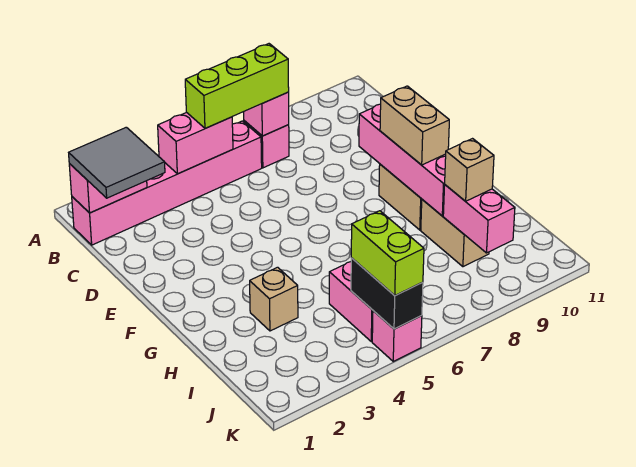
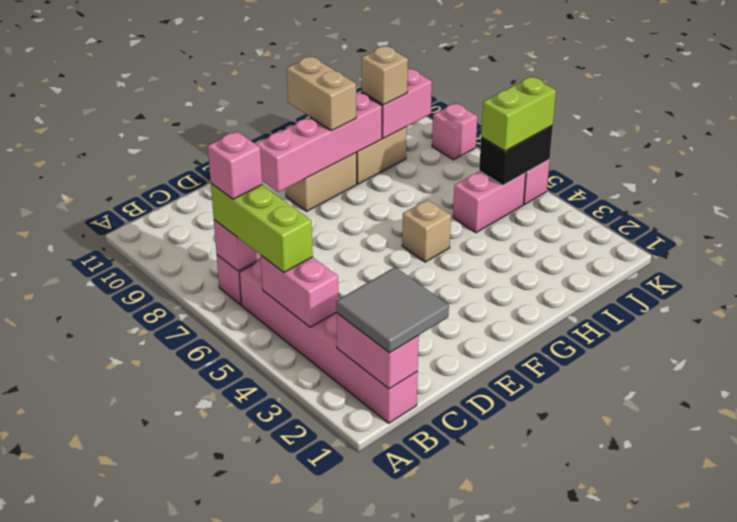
none -> pink 1x1 brick [208,132,262,199]
tan 1x2 brick [380,86,449,165] -> tan 1x2 brick turned to [287,56,356,131]
tan 1x1 brick [250,267,298,331] -> tan 1x1 brick moved to [402,200,451,262]
none -> pink 1x1 brick [432,103,477,160]

